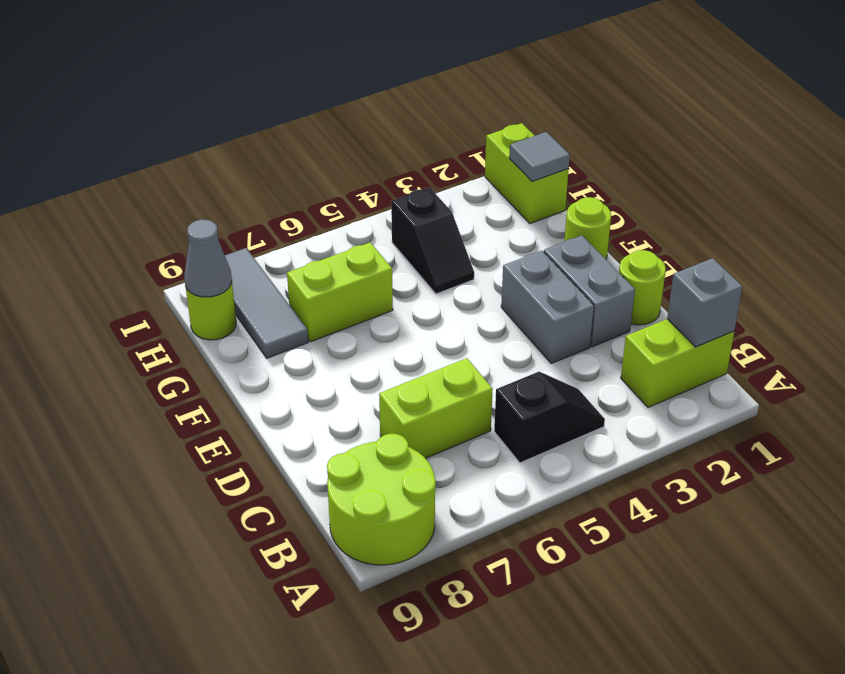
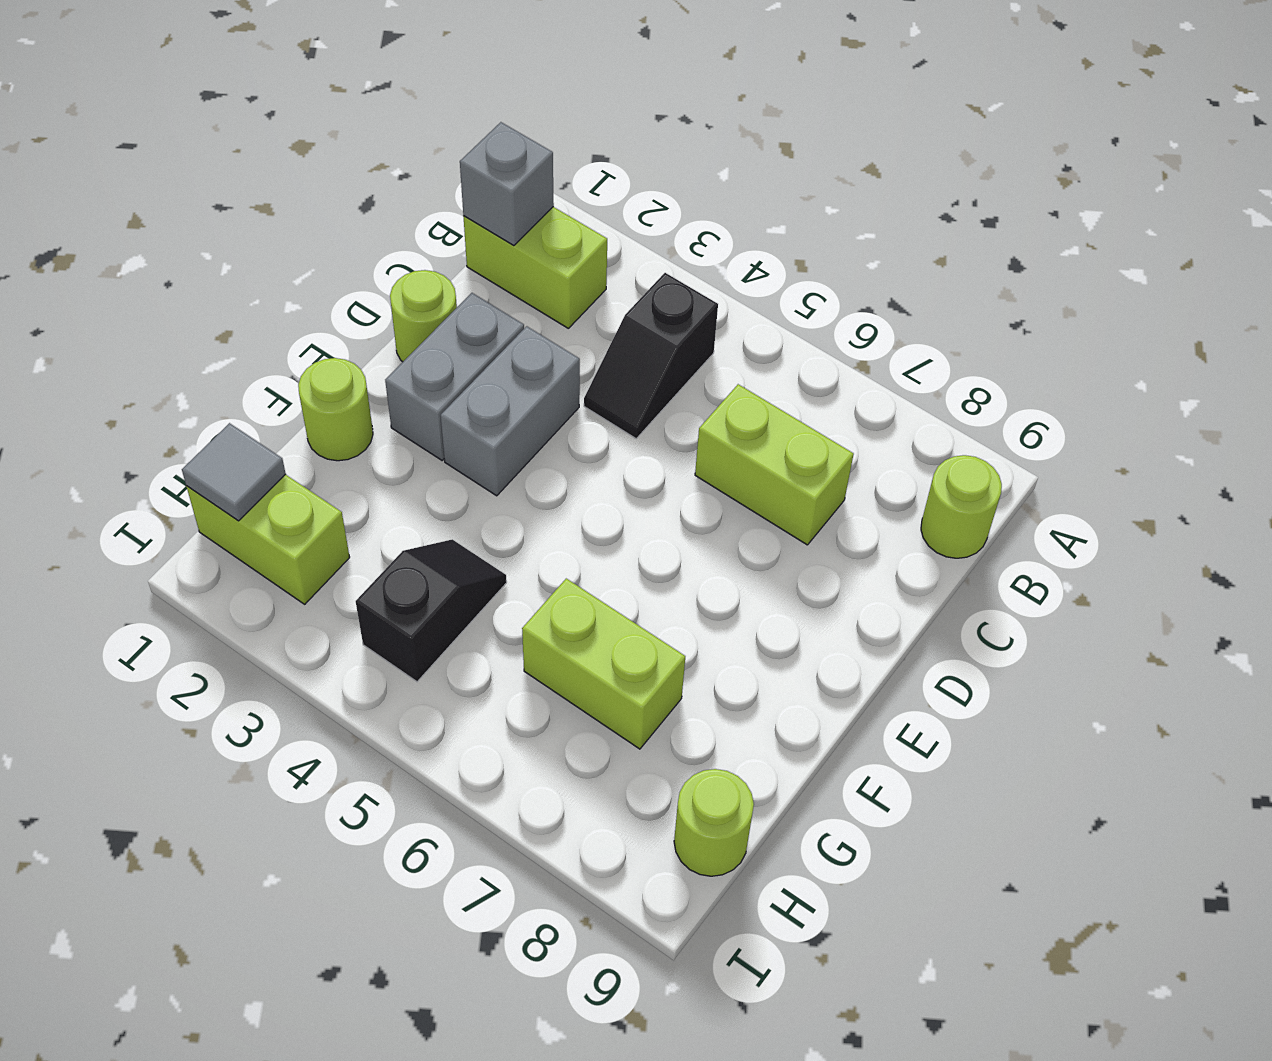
lime 2x2 round brick [327,434,436,565] -> lime 1x1 round brick [921,455,1002,558]
black 1x2 slope [494,371,605,463] -> black 1x2 slope turned to [584,273,718,439]
grey 1x3 tile [225,248,308,358] -> none
lime 1x2 brick [485,123,569,224] -> lime 1x2 brick turned to [186,474,350,604]
grey 1x1 cone [184,219,232,297] -> none

